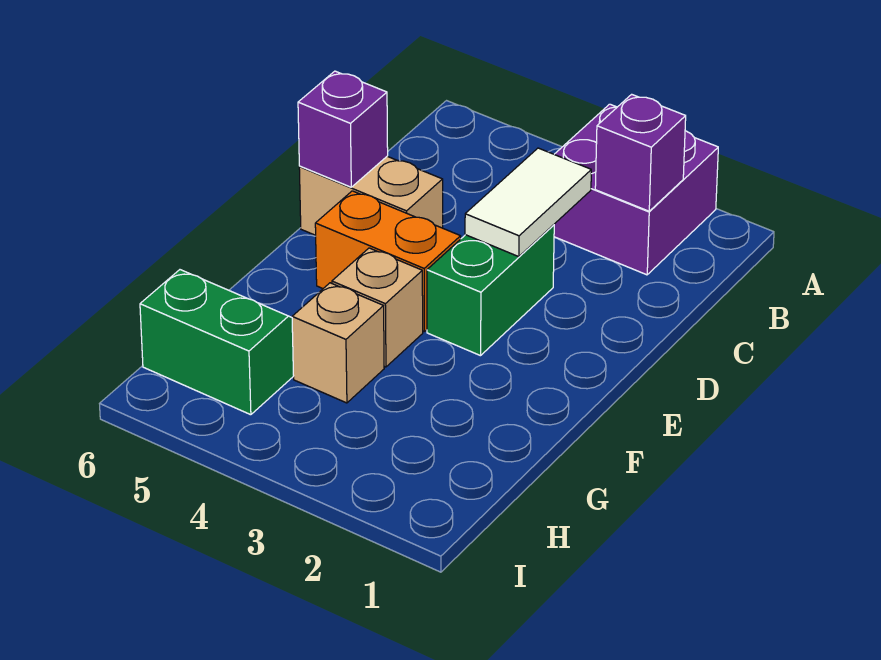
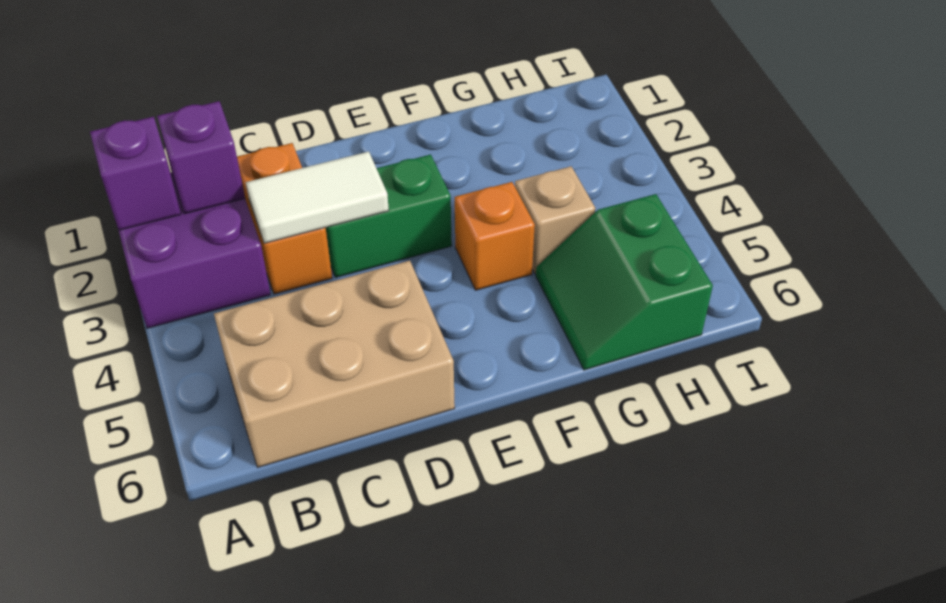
tan 1x2 brick [299,156,443,235] -> tan 2x3 brick [214,261,455,467]
purple 1x1 brick [298,71,388,187] -> purple 1x1 brick moved to [90,117,181,230]
orange 1x2 brick [315,191,461,331] -> orange 1x2 brick moved to [237,143,332,294]
tan 1x1 brick [332,248,423,367] -> orange 1x1 brick [455,182,535,290]

